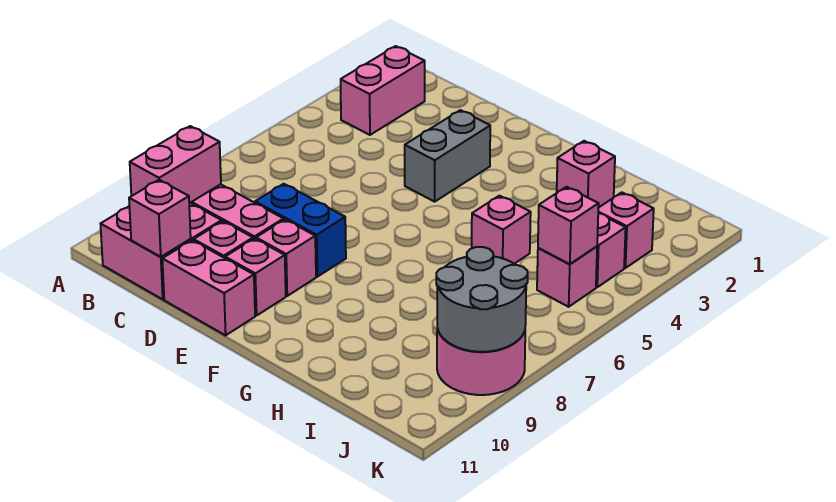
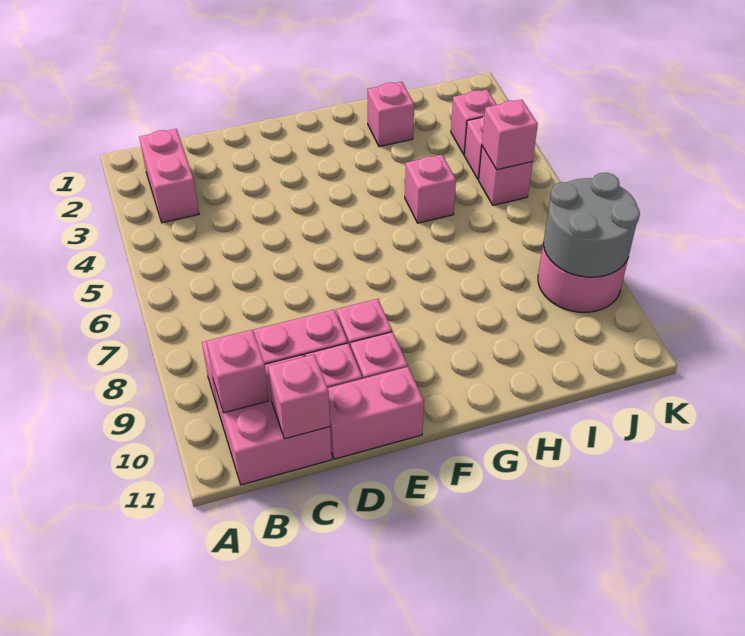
pink 1x2 brick [130,126,221,203] -> pink 1x1 brick [206,330,269,413]
blue 1x2 brick [255,184,346,277] -> none
grey 1x2 brick [405,110,490,202] -> none

